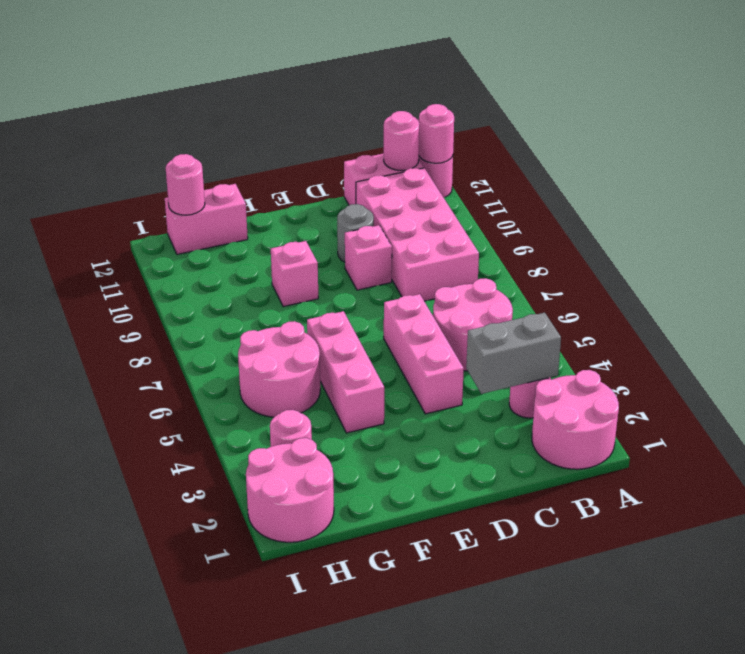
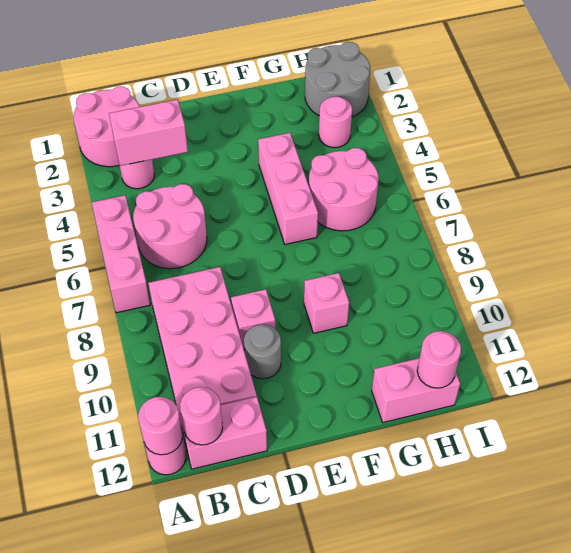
grey 1x2 brick [466,313,561,394] -> pink 1x2 brick [109,100,188,166]
pink 1x3 brick [384,294,464,414] -> pink 1x3 brick moved to [92,195,150,313]
pink 2x2 round brick [246,438,334,542] -> grey 2x2 round brick [305,42,371,117]

